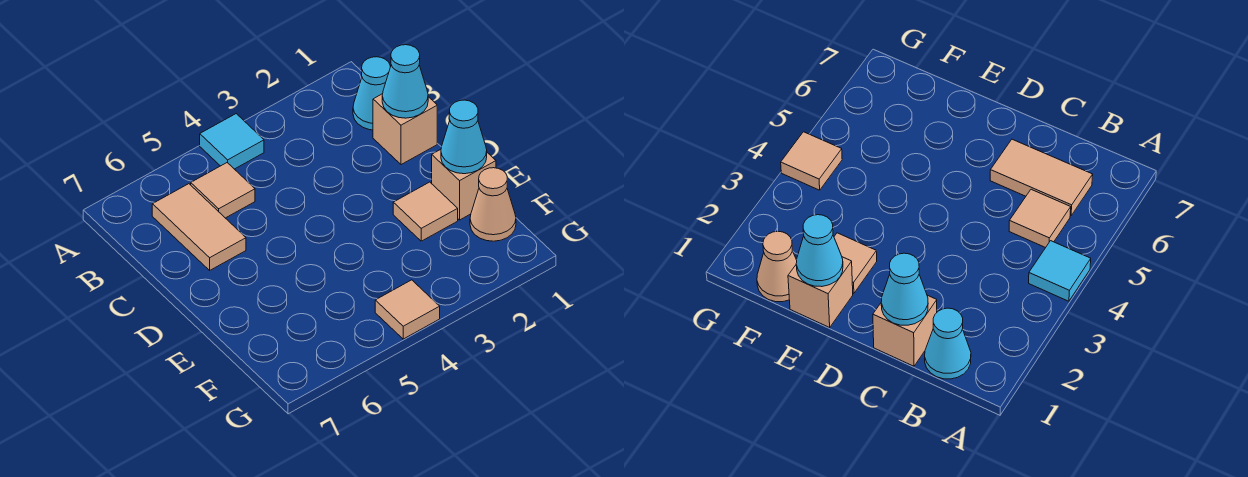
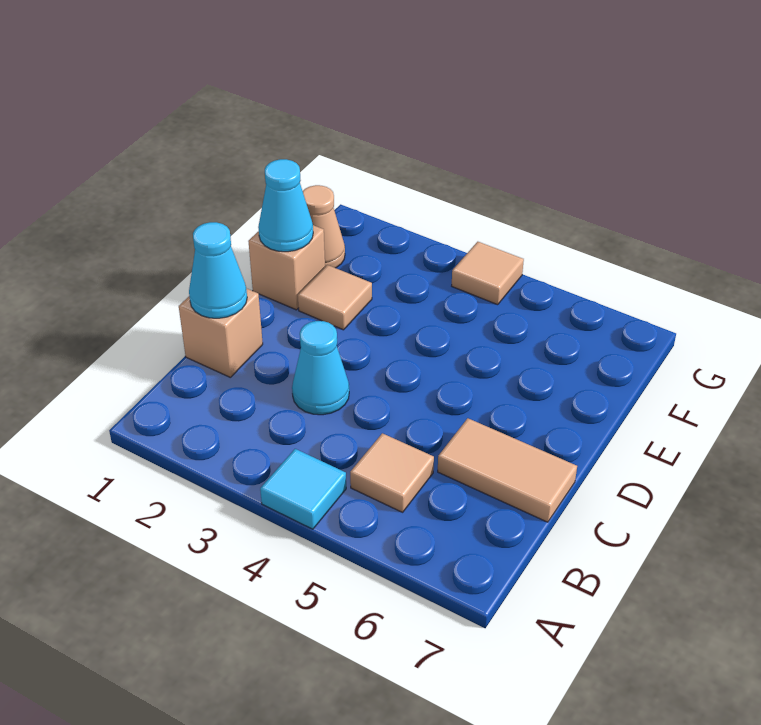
cyan 1x1 cone [353,57,390,130] -> cyan 1x1 cone moved to [292,321,349,415]
tan 1x2 tile [152,184,246,270] -> tan 1x2 tile turned to [438,418,577,522]

